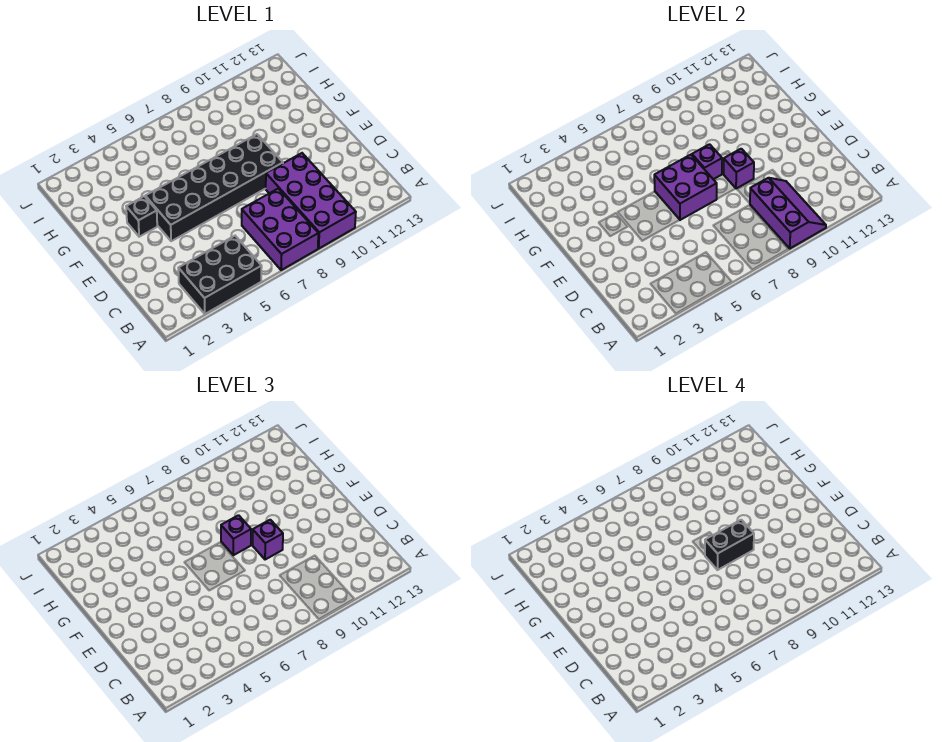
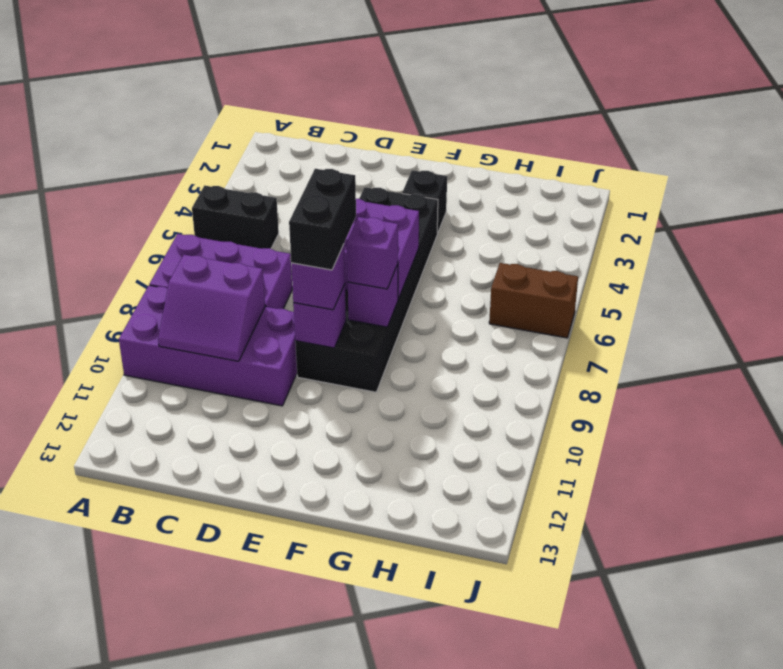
black 2x3 brick [178,236,262,314] -> black 1x2 brick [192,186,279,249]
purple 2x3 slope [750,178,826,248] -> purple 2x2 slope [158,255,265,361]
none -> brown 1x2 brick [489,263,578,338]

